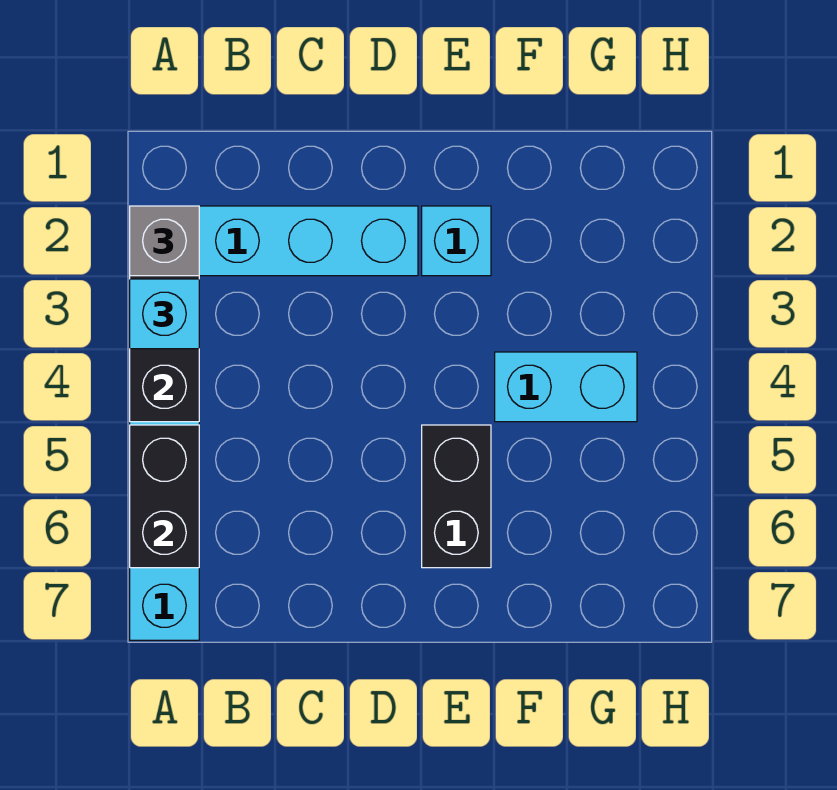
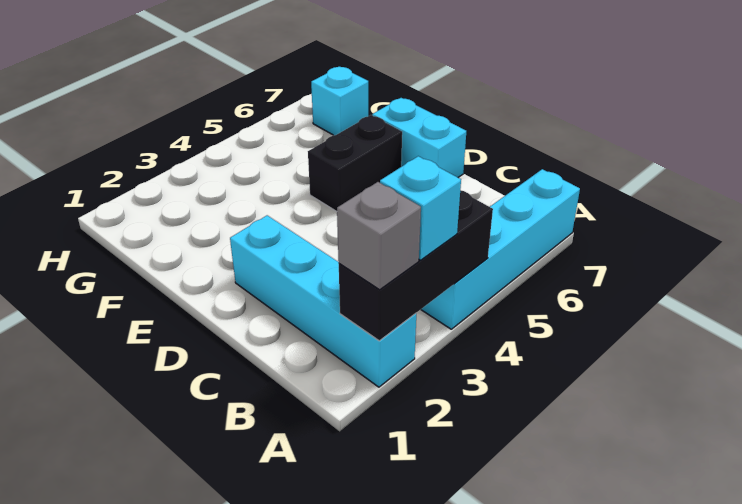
black 1x2 brick [130,425,199,568] -> none
cyan 1x1 brick [422,206,491,276] -> cyan 1x1 brick moved to [311,67,368,135]
cyan 1x2 brick [495,352,637,422] -> cyan 1x2 brick moved to [372,98,466,177]

